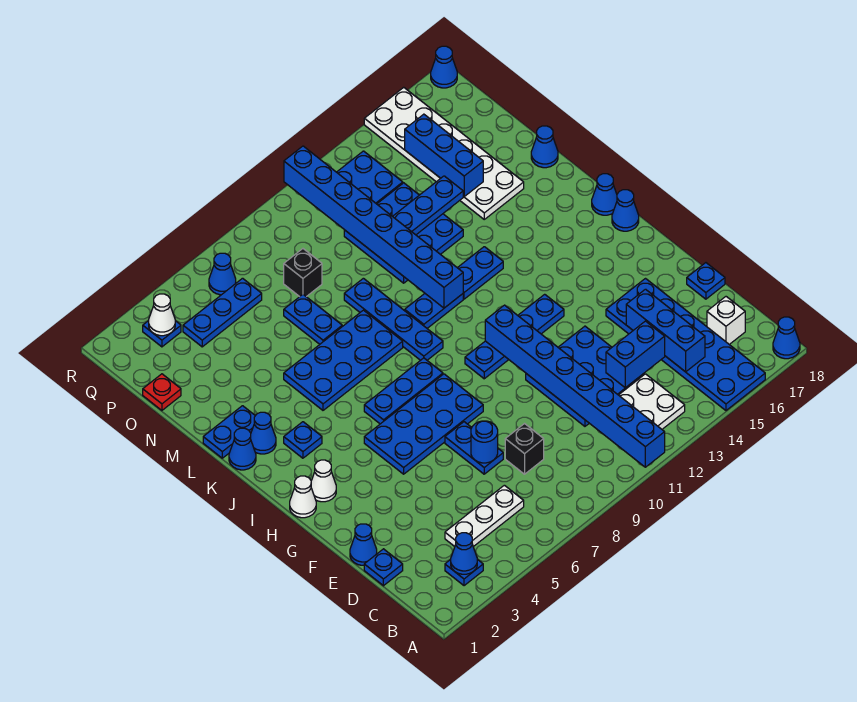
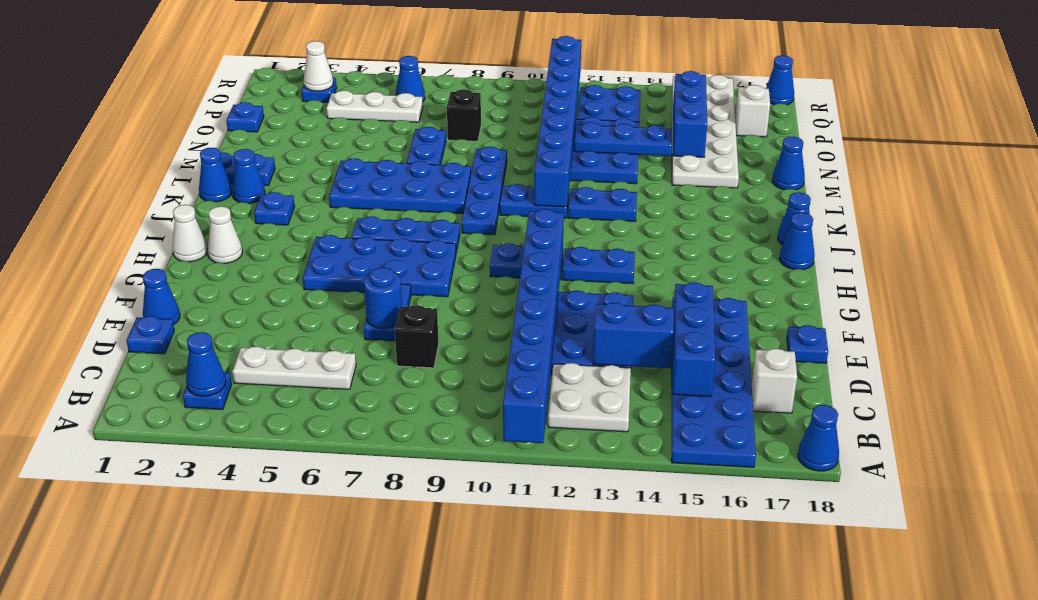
red 1x1 plate [143,374,181,410] -> blue 1x1 plate [226,102,264,132]
blue 1x3 plate [183,278,262,347] -> white 1x3 plate [326,91,423,122]
none -> white 1x1 brick [735,85,770,137]

